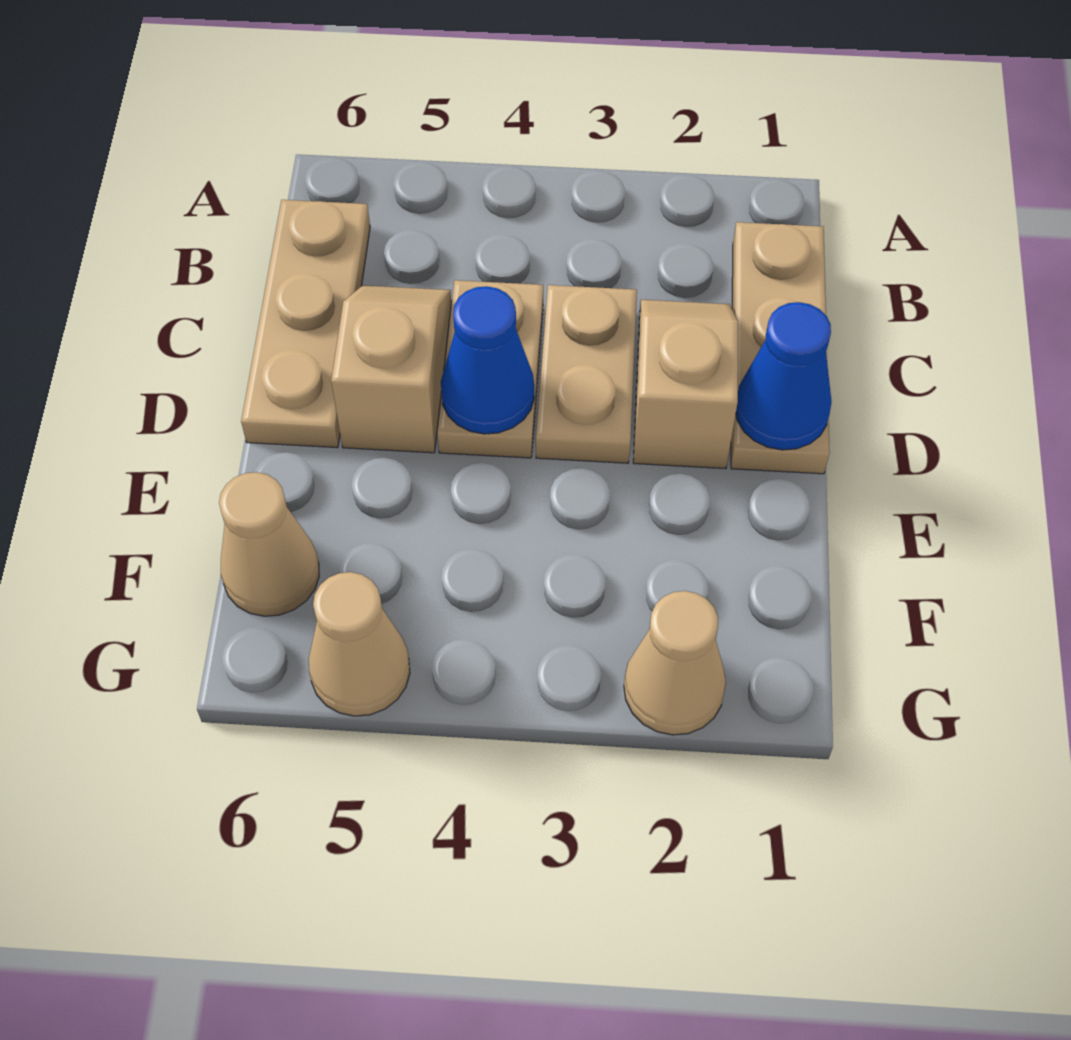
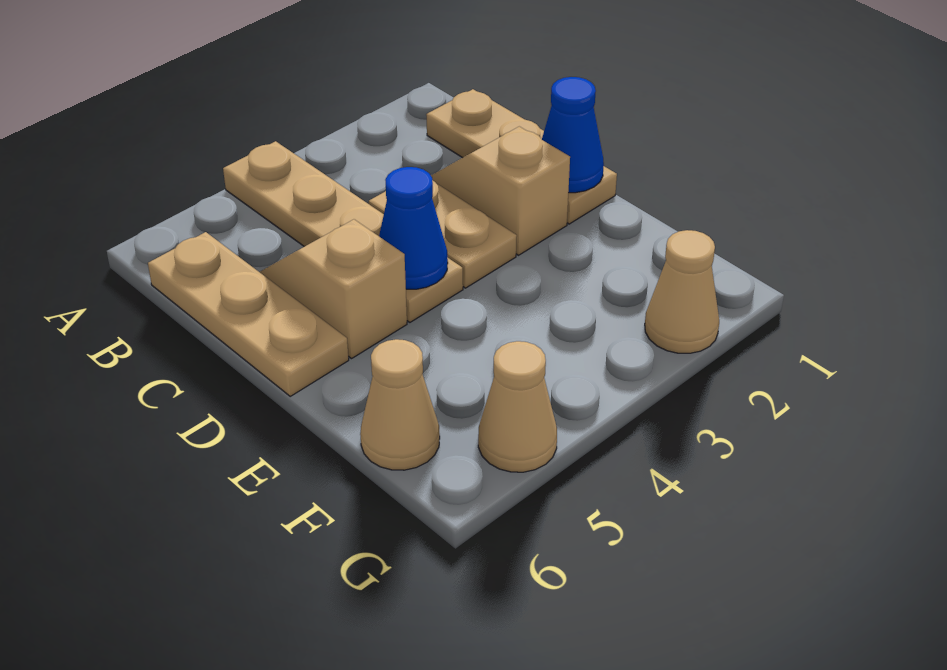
tan 1x2 plate [437,280,543,458] -> tan 1x4 plate [223,141,463,322]

